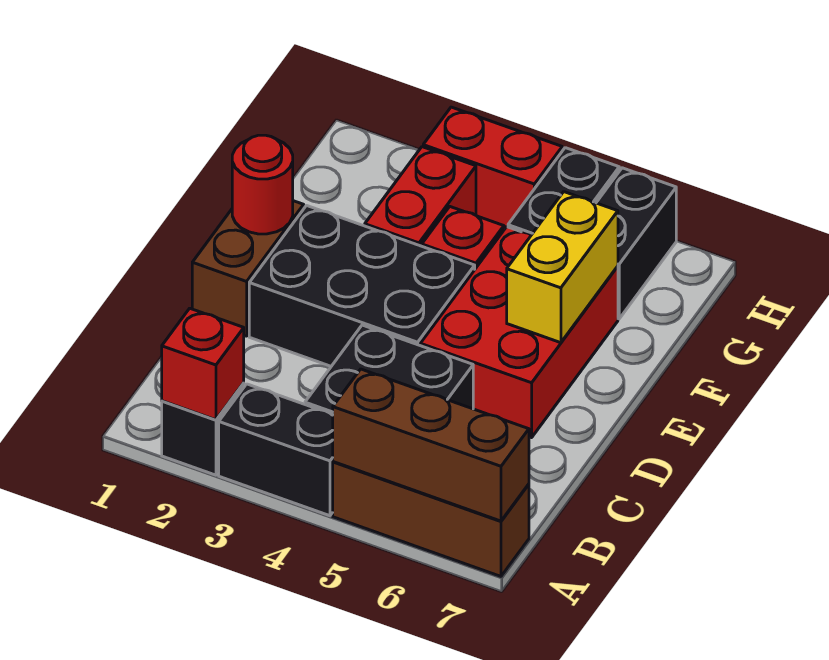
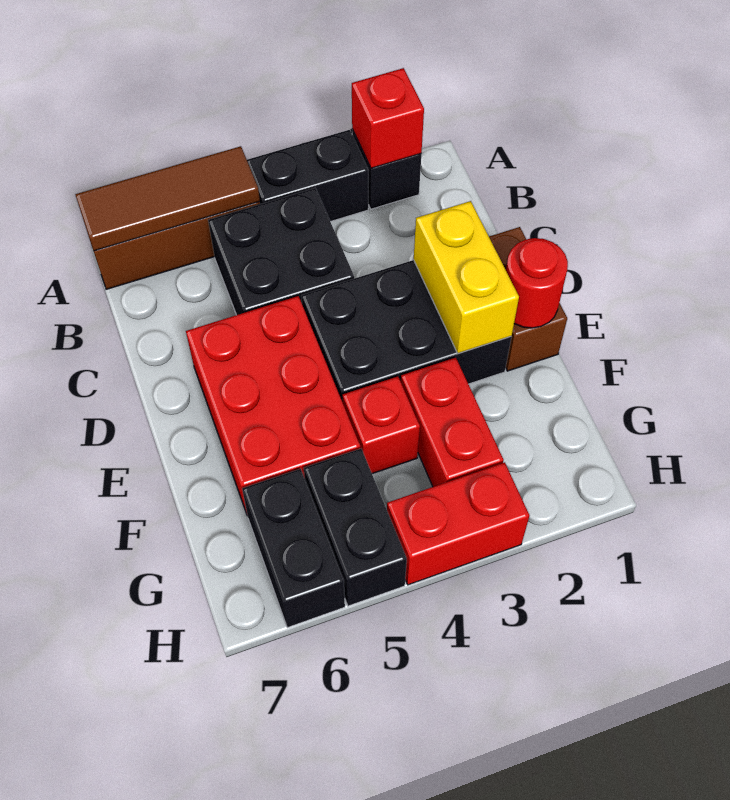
brown 1x3 brick [333,369,529,521] -> brown 1x3 tile [75,146,260,251]
yellow 1x2 brick [507,192,618,343] -> yellow 1x2 brick moved to [414,201,519,354]

